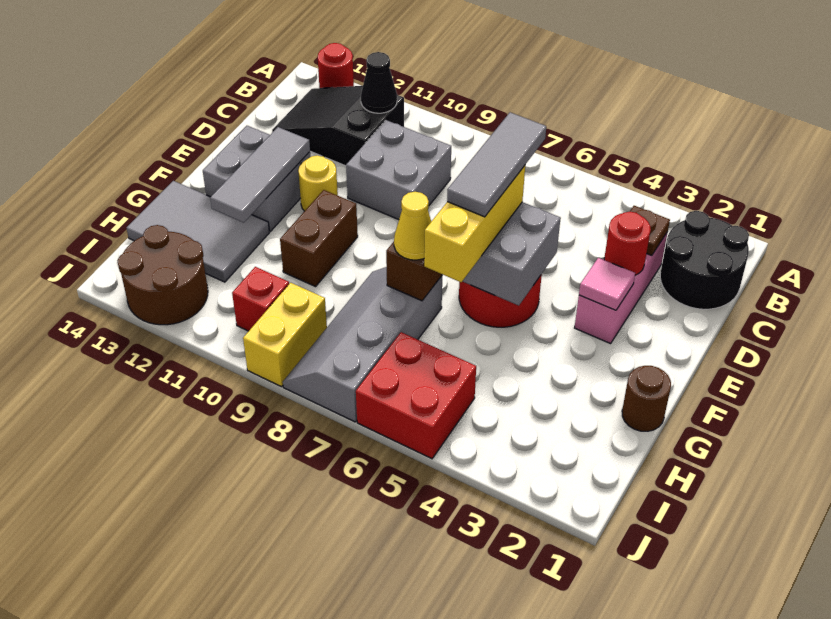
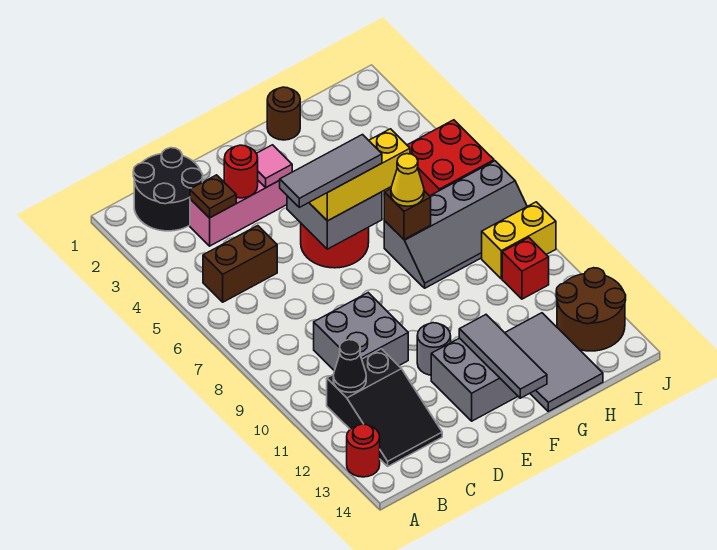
yellow 1x1 round brick [298,155,338,211] -> grey 1x1 round brick [417,323,451,375]
grey 1x3 tile [210,127,310,223] -> grey 1x3 tile turned to [459,315,547,398]
brown 1x2 brick [280,190,358,287] -> brown 1x2 brick moved to [203,226,277,302]

